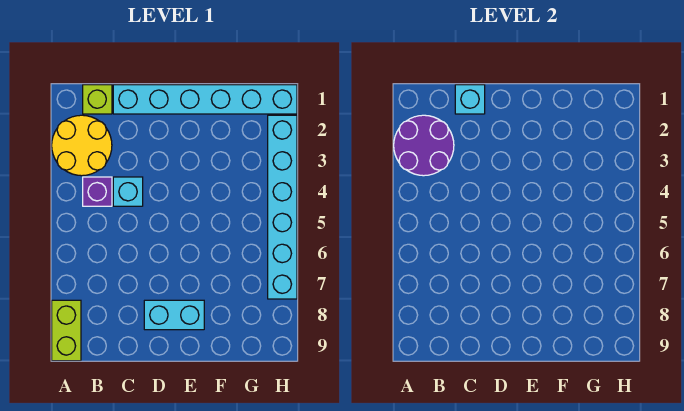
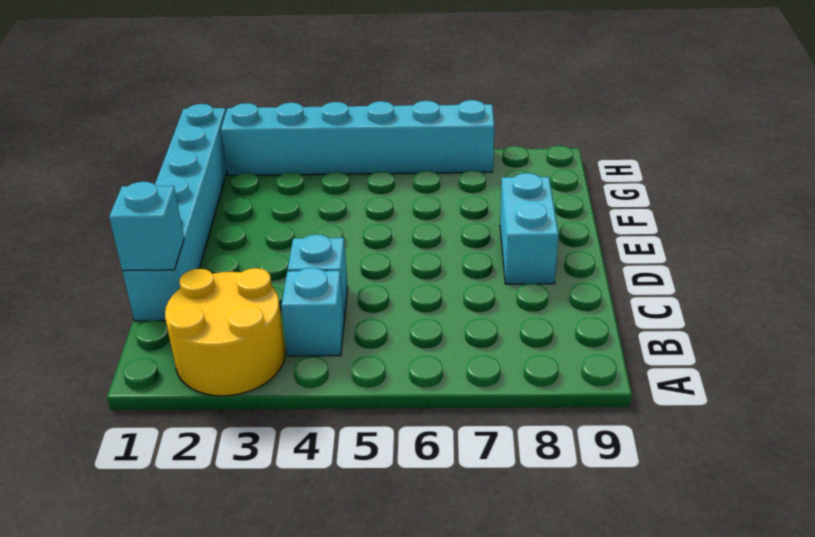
purple 2x2 round brick [394,115,454,176] -> none
lime 1x2 brick [52,300,81,361] -> none
lime 1x1 brick [83,85,112,114] -> none
purple 1x1 brick [83,177,112,206] -> cyan 1x1 brick [281,268,344,356]

